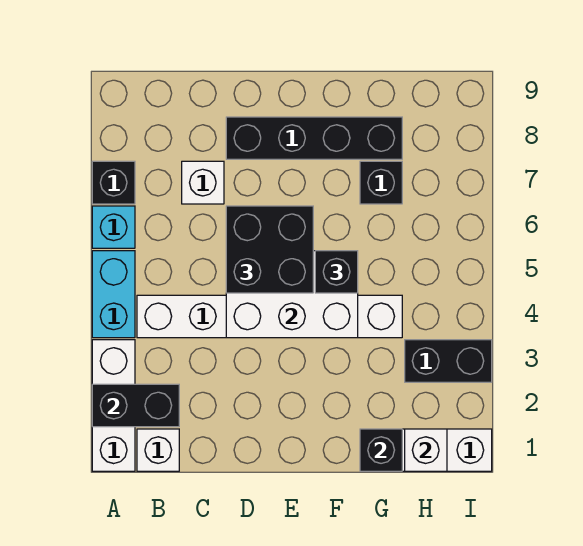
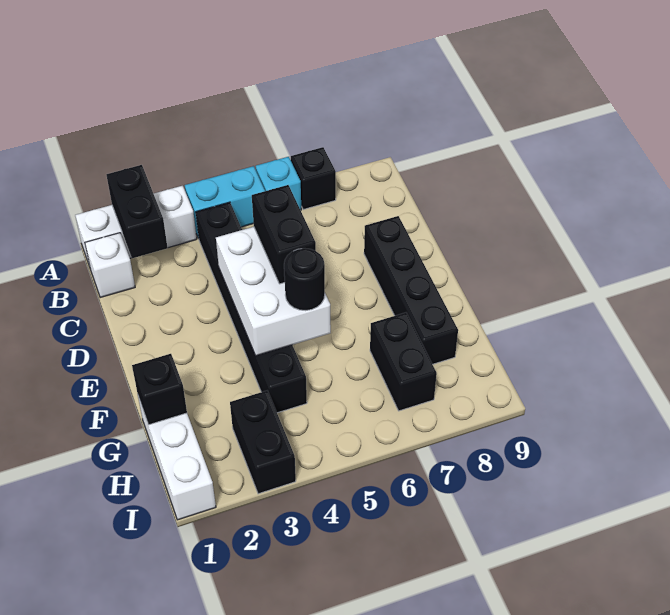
white 1x6 brick [137,295,402,338] -> black 1x6 brick [196,202,307,413]
white 1x1 brick [182,161,224,204] -> none
black 2x2 brick [226,206,313,293] -> black 1x2 brick [252,185,316,284]
black 1x1 brick [315,251,358,293] -> black 1x1 round brick [284,248,325,311]
black 1x1 brick [360,161,402,204] -> black 1x2 brick [370,313,437,411]
white 1x1 brick [405,429,447,471] -> none

